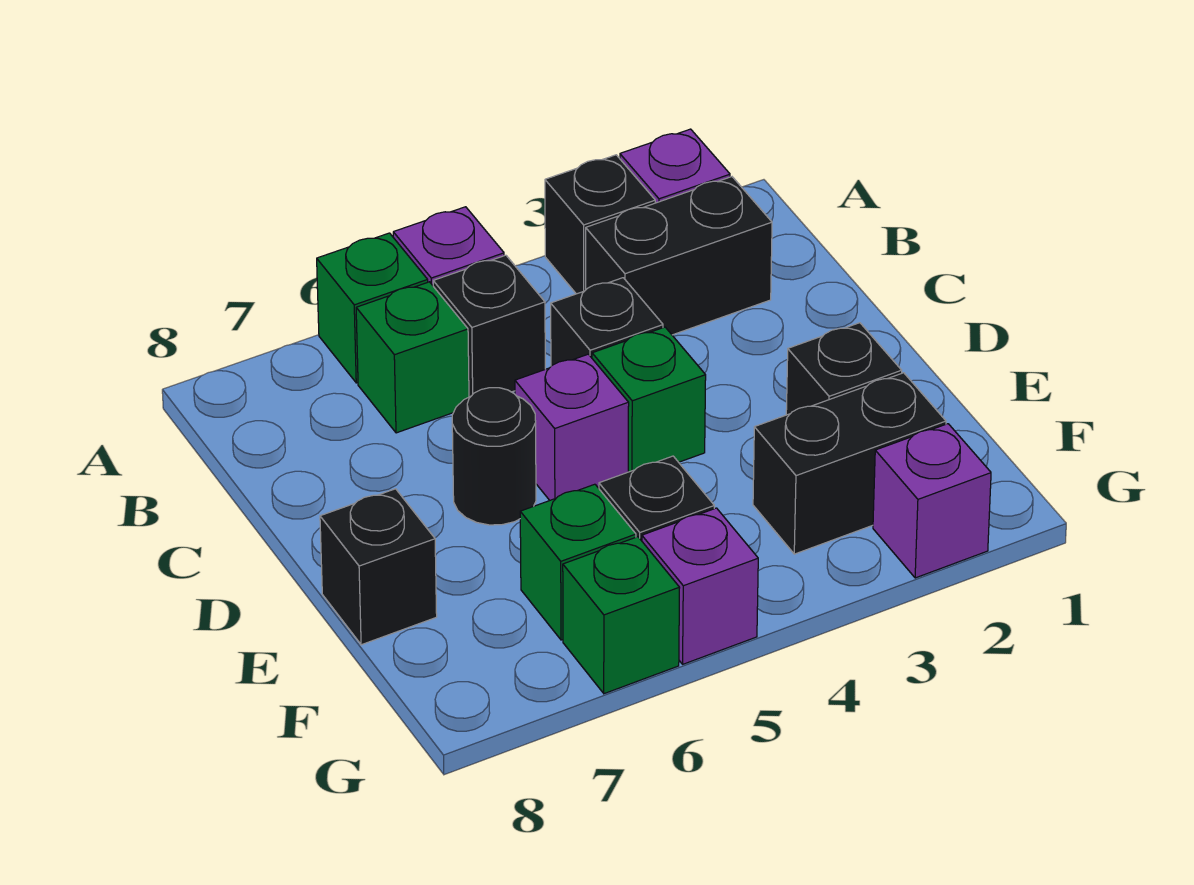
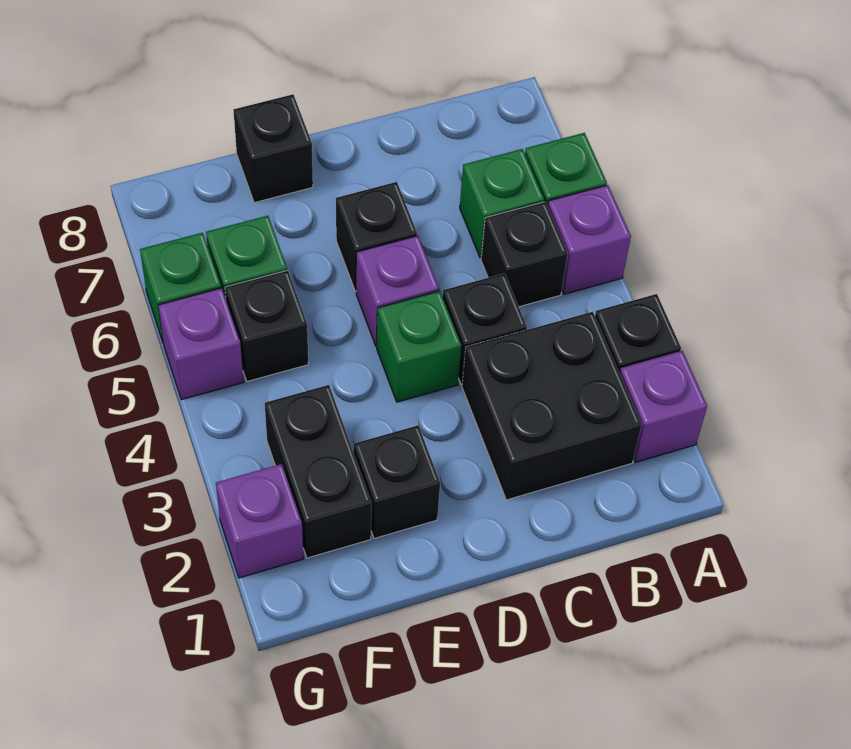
black 1x2 brick [586,177,772,335] -> black 2x2 brick [462,312,642,500]
black 1x1 round brick [452,388,536,525] -> black 1x1 brick [336,182,417,291]

